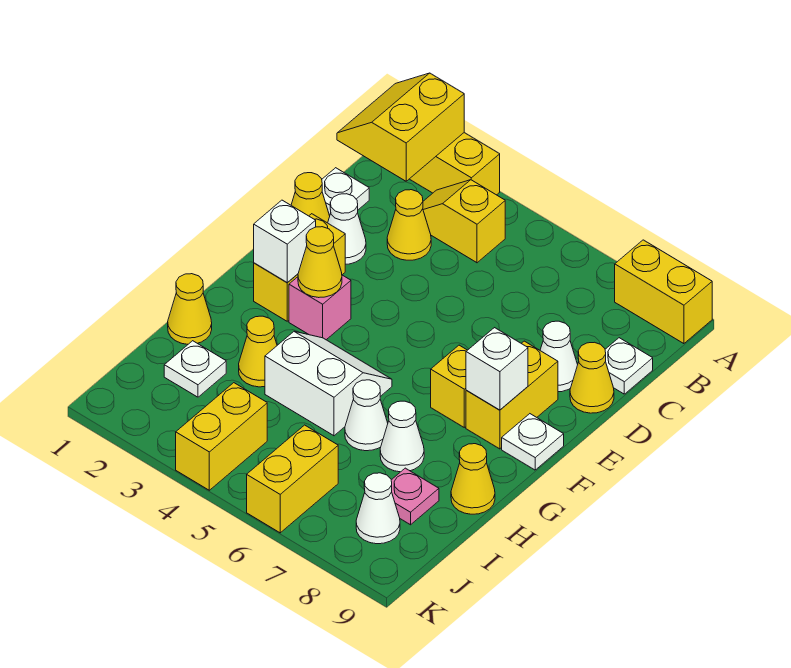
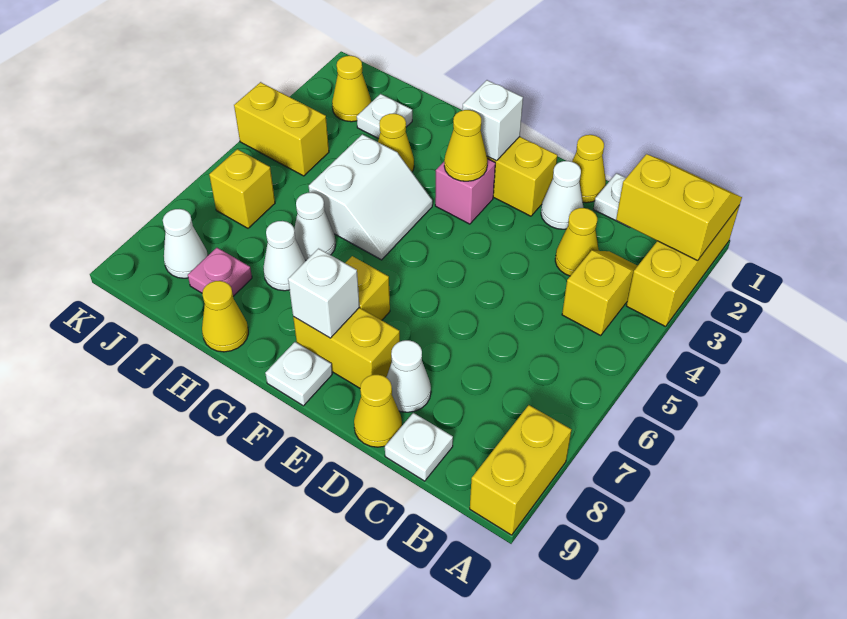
yellow 1x1 cone [168,274,212,344] -> yellow 1x1 cone moved to [332,56,371,122]
yellow 1x2 brick [247,425,338,533] -> yellow 1x1 brick [209,149,275,228]

